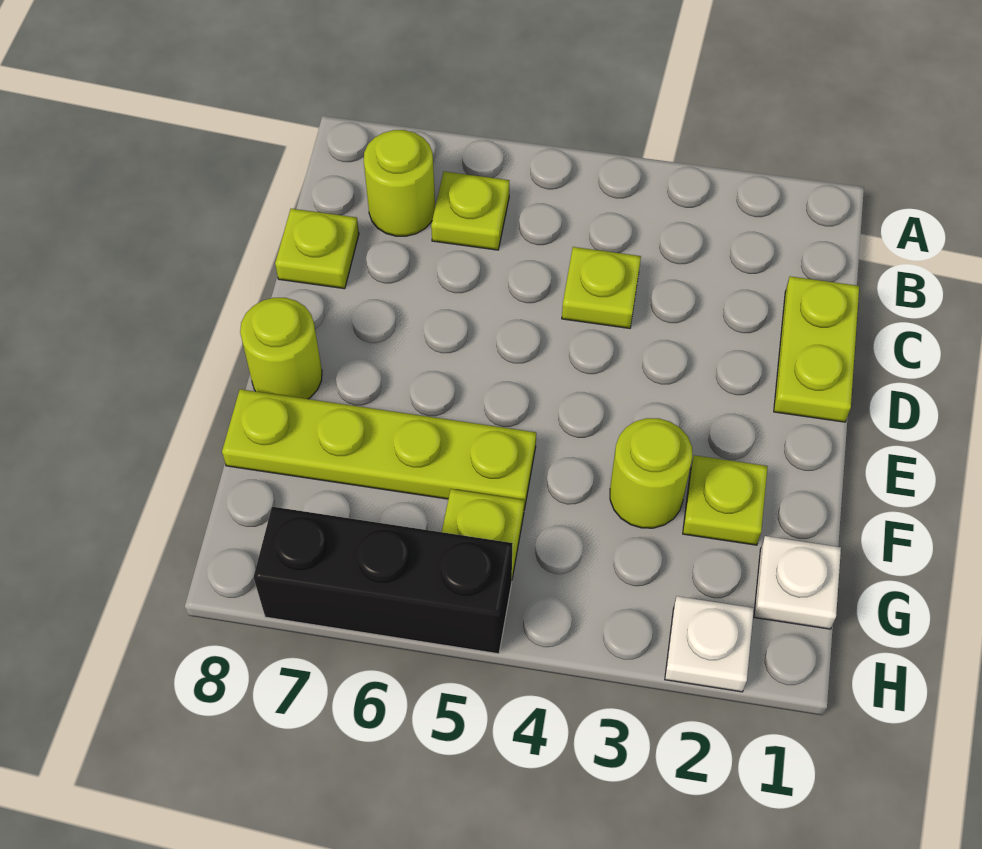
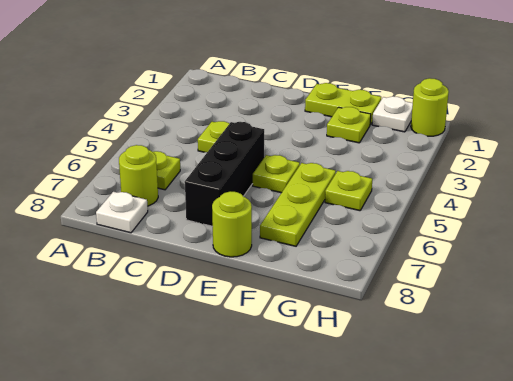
lime 1x2 plate [774,276,859,422] -> lime 1x2 plate moved to [305,83,381,125]
lime 1x1 plate [275,209,359,289] -> lime 1x1 plate moved to [253,155,300,193]
lime 1x1 round brick [610,418,693,528] -> lime 1x1 round brick moved to [411,78,449,136]
lime 1x4 plate [222,389,536,510] -> lime 1x3 plate [260,163,336,246]
white 1x1 plate [665,596,754,692] -> white 1x1 plate moved to [96,192,148,233]
black 1x3 brick [253,507,513,654] -> black 1x3 brick moved to [185,122,264,226]

